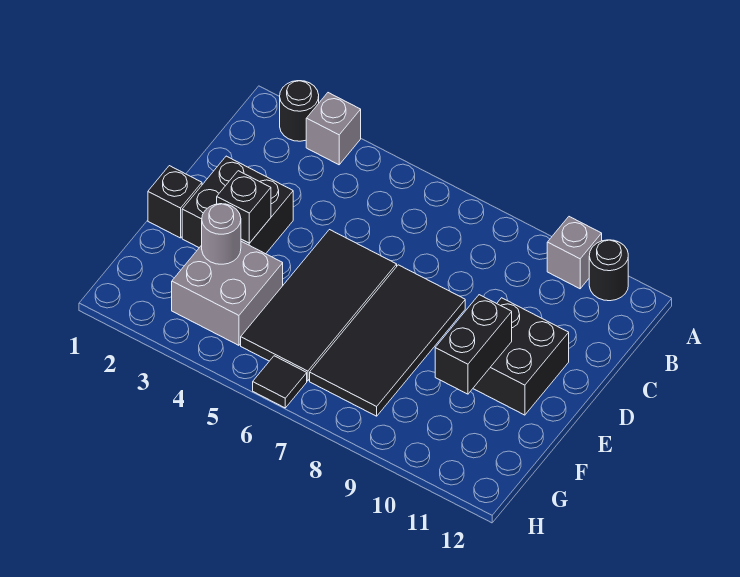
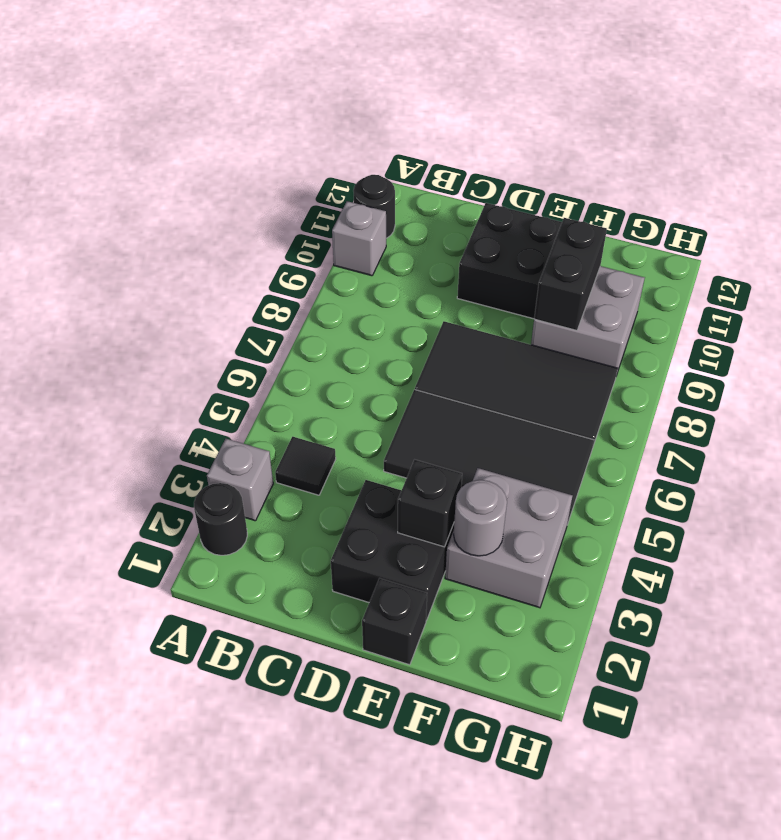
black 1x2 brick [435,295,512,394] -> black 1x2 brick turned to [534,218,607,331]
none -> grey 2x2 brick [531,266,645,376]
black 1x1 tile [253,356,307,408] -> black 1x1 tile moved to [275,437,336,495]

